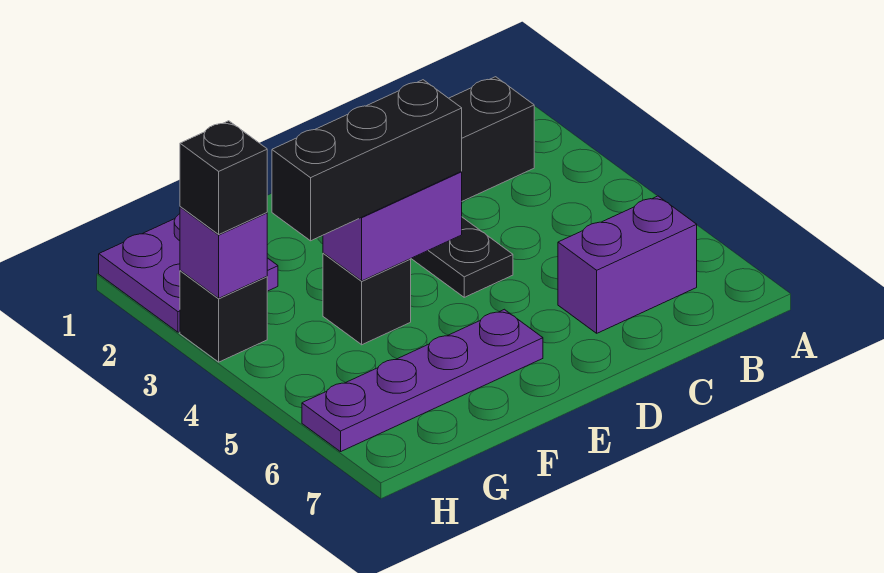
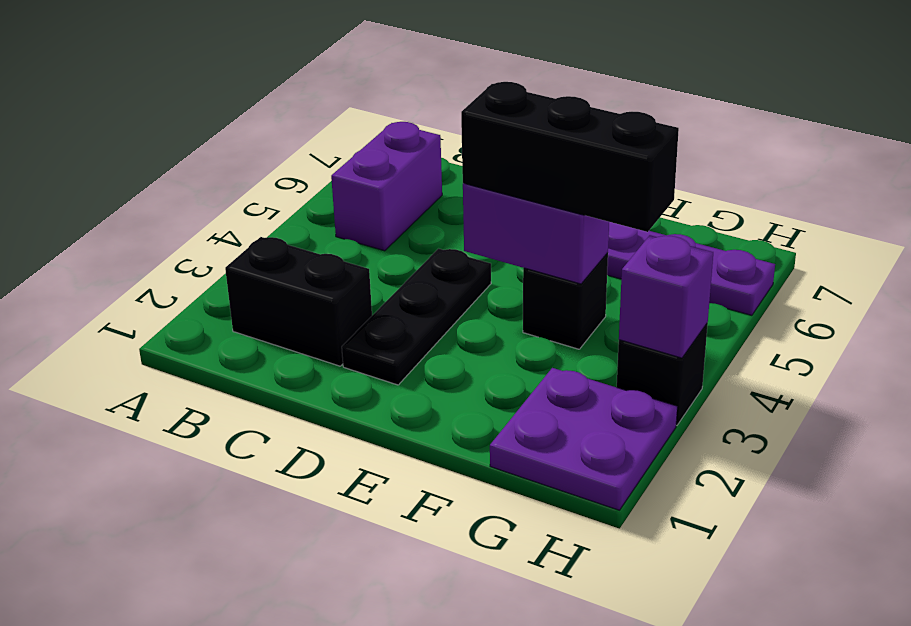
purple 1x2 brick [558,196,697,333] -> purple 1x2 brick turned to [331,122,442,251]
black 1x1 brick [180,121,267,234] -> none

